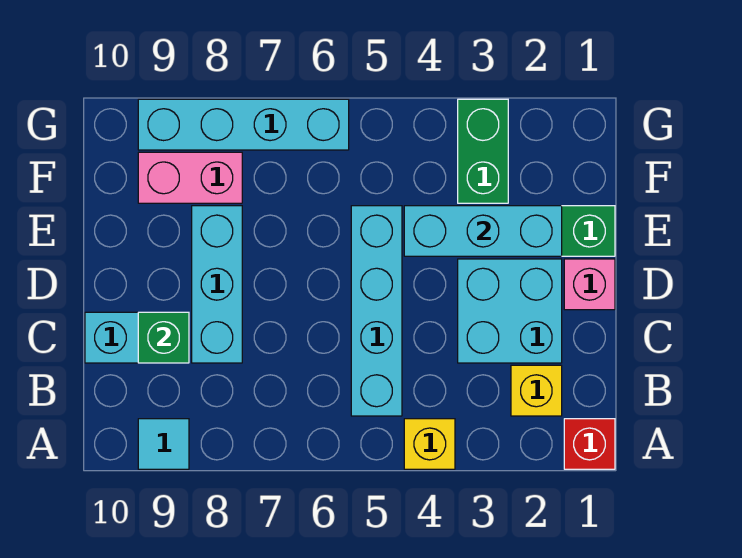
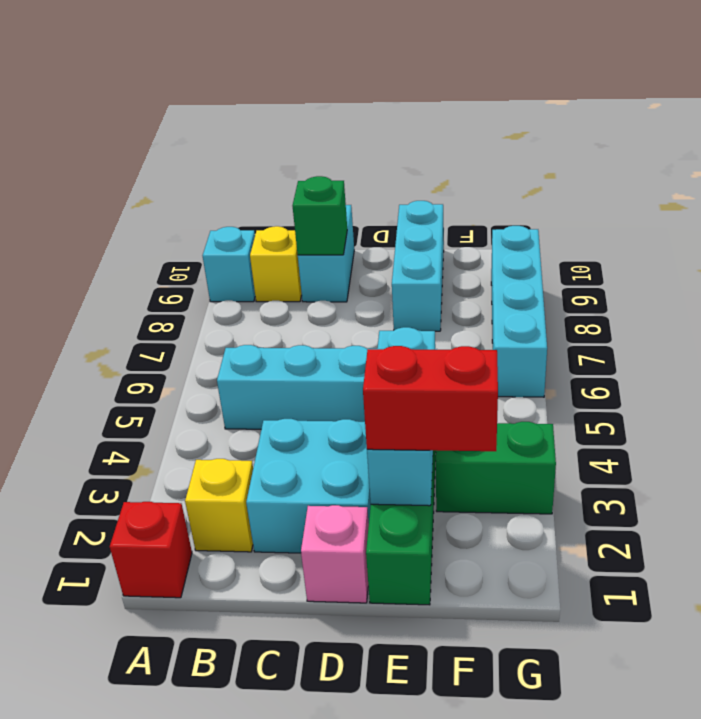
yellow 1x1 brick [404,419,455,469] -> yellow 1x1 brick moved to [250,226,302,302]
cyan 1x1 tile [138,419,189,469] -> cyan 1x1 brick [203,227,255,302]
cyan 1x3 brick [192,206,242,363] -> cyan 1x3 brick turned to [392,201,444,331]
none -> red 1x2 brick [363,346,498,451]
pink 1x2 brick [138,152,242,203] -> none

